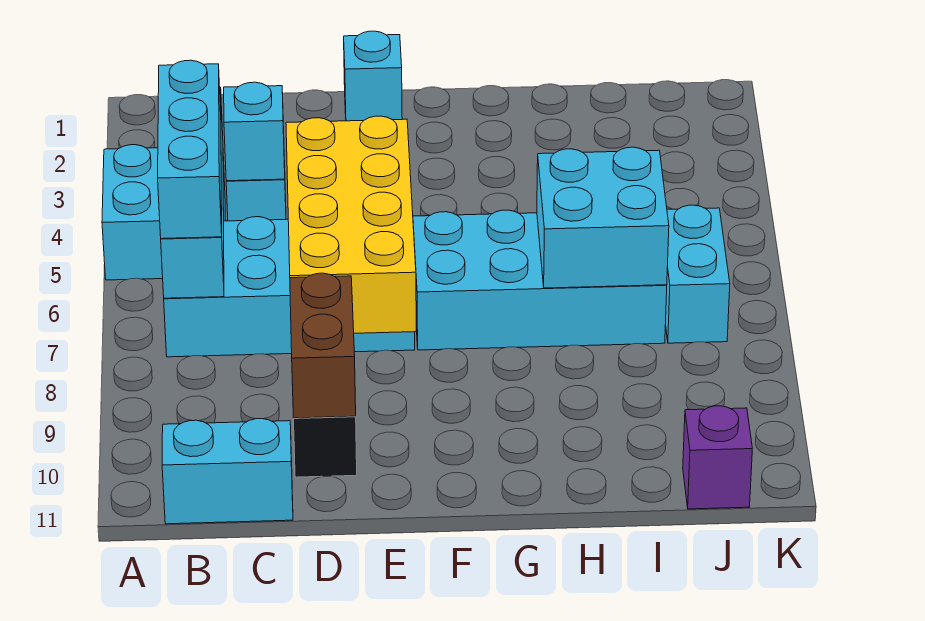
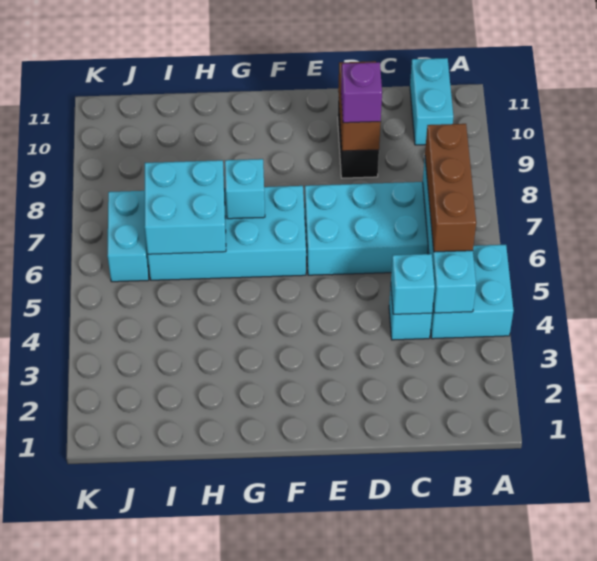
cyan 1x3 brick [158,60,222,239] -> brown 1x3 brick [425,124,476,252]
cyan 1x2 brick [162,419,293,524] -> cyan 1x2 brick turned to [410,58,453,145]
yellow 2x4 brick [286,116,416,333] -> none
cyan 1x1 brick [344,31,402,121] -> cyan 1x1 brick moved to [225,159,265,219]
purple 1x1 brick [683,406,752,509] -> purple 1x1 brick moved to [341,62,382,123]

